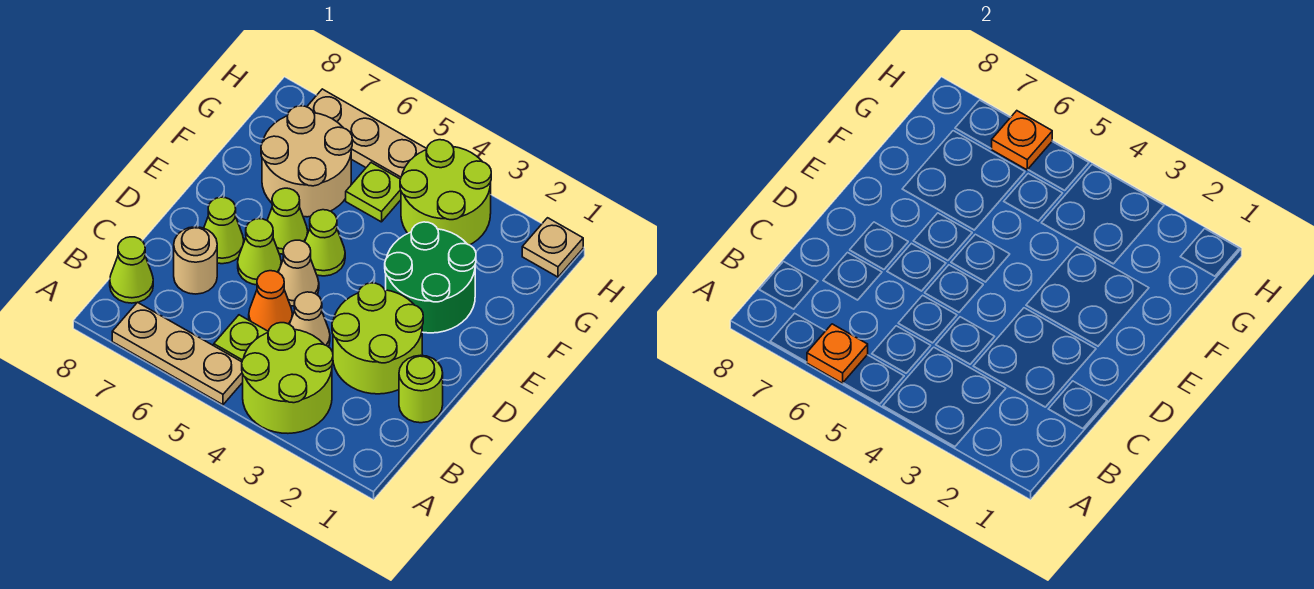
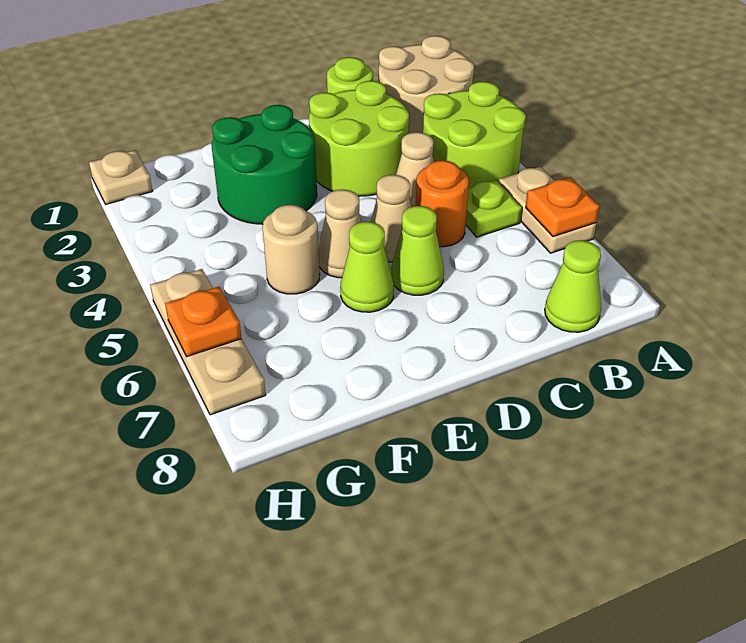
tan 1x3 plate [112,302,243,405] -> tan 1x2 plate [498,167,596,253]
orange 1x1 cone [249,271,292,331] -> orange 1x1 round brick [416,160,469,247]
tan 1x1 round brick [174,227,217,294] -> tan 1x1 round brick moved to [262,205,320,294]
lime 1x1 cone [204,197,244,264] -> none
lime 1x1 cone [305,210,345,276] -> tan 1x1 cone [318,189,361,278]
tan 2x2 round brick [261,106,352,217] -> tan 2x2 round brick moved to [379,36,474,133]
lime 2x2 round brick [400,140,491,245] -> none
lime 1x1 plate [346,163,401,222] -> none

